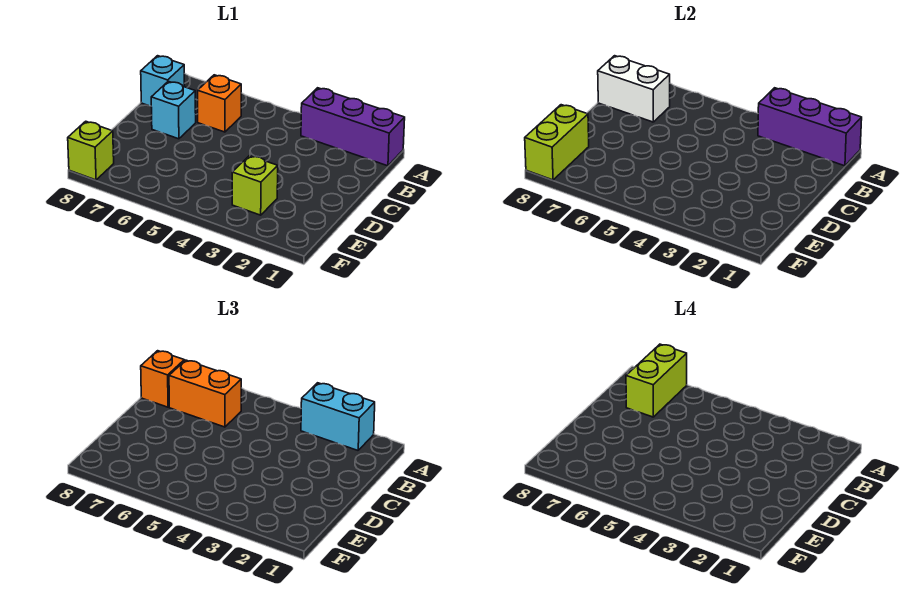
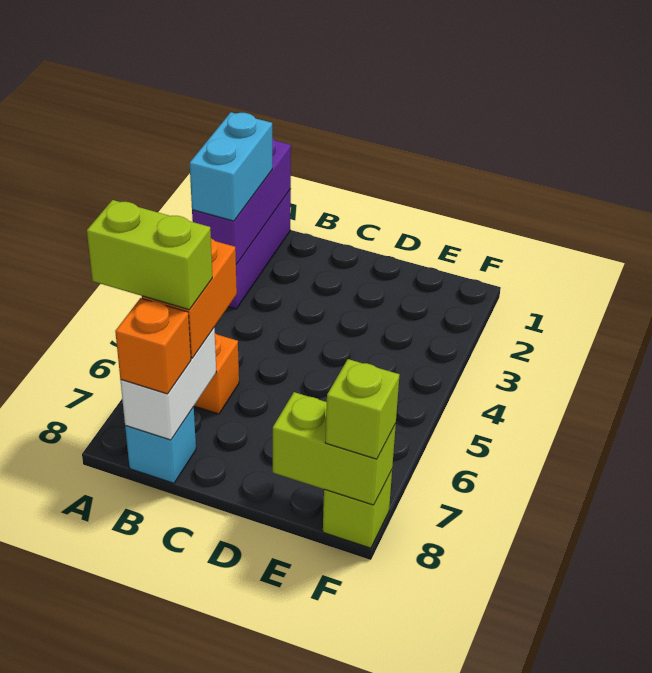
cyan 1x1 brick [151,81,196,139] -> none
lime 1x1 brick [232,156,278,215] -> lime 1x1 brick moved to [325,359,399,459]

